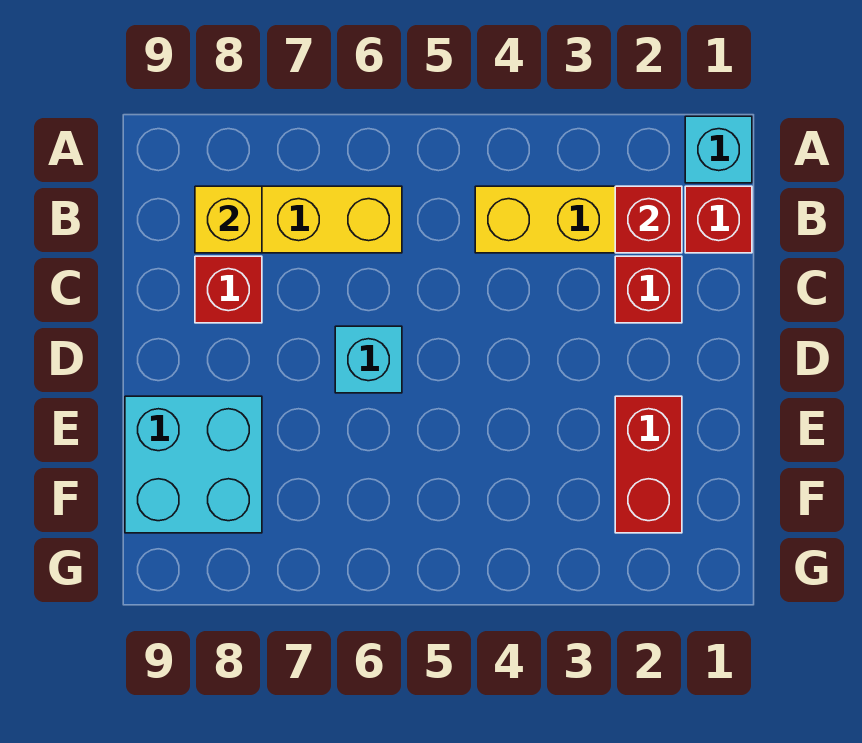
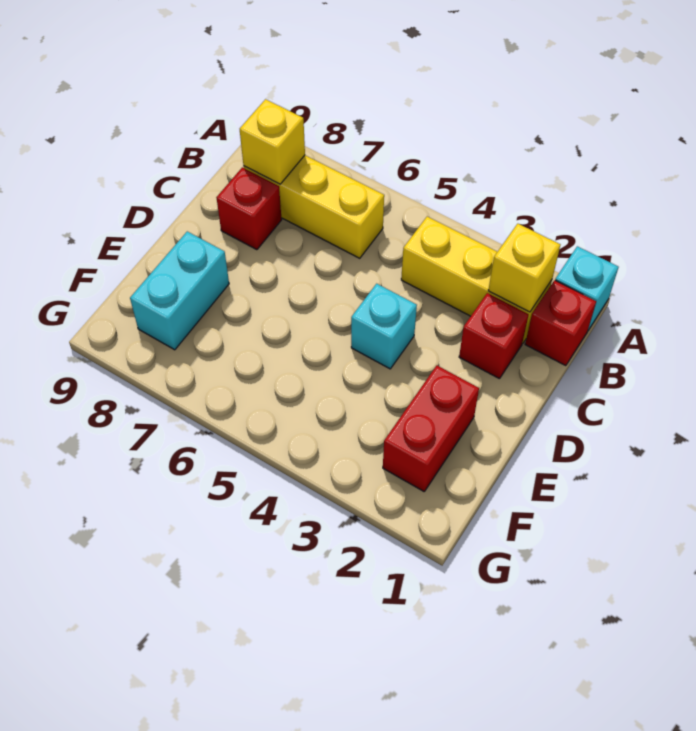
red 1x1 brick [615,186,682,253] -> yellow 1x1 brick [488,224,560,312]
cyan 1x1 brick [335,326,402,393] -> cyan 1x1 brick moved to [351,284,417,369]
cyan 2x2 brick [125,396,262,533] -> cyan 1x2 brick [130,231,229,350]

